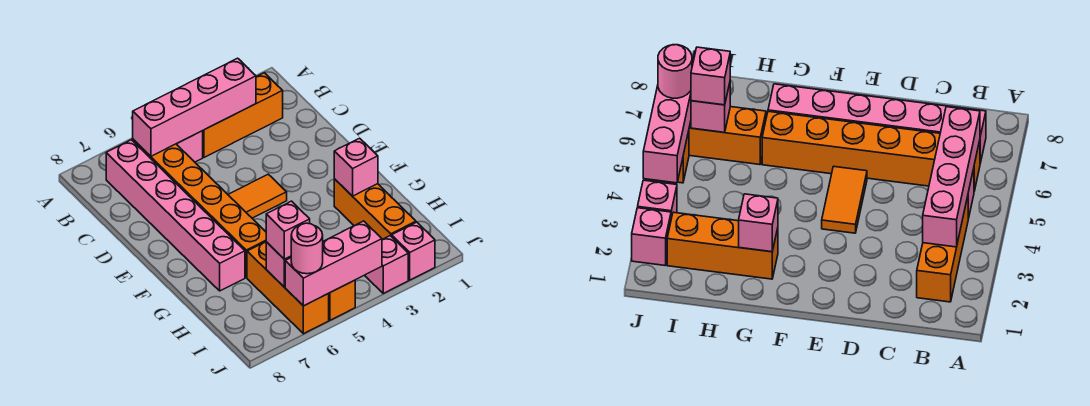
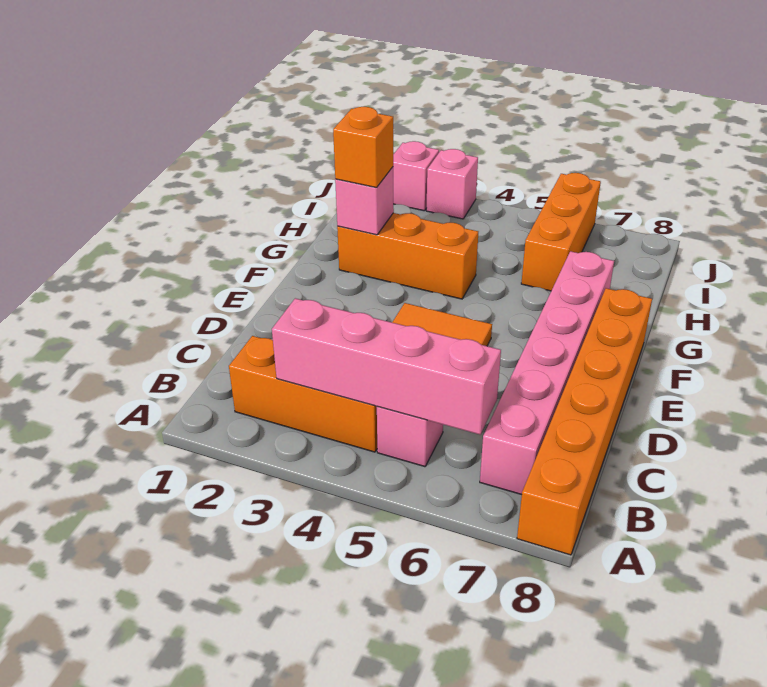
orange 1x6 brick [133,139,266,278] -> orange 1x6 brick moved to [517,288,652,555]
orange 1x3 brick [334,179,416,239] -> orange 1x3 brick turned to [337,213,478,299]
pink 1x1 brick [266,242,291,287] -> none
pink 1x1 brick [266,201,310,259] -> none
pink 1x3 brick [285,221,382,306] -> none
orange 1x1 brick [328,280,355,320] -> orange 1x1 brick moved to [333,107,393,188]
pink 1x1 round brick [291,223,323,274] -> none

